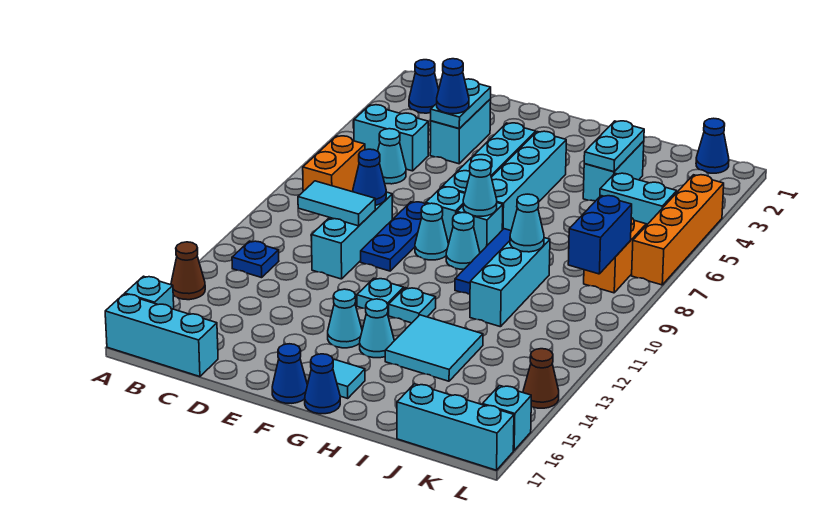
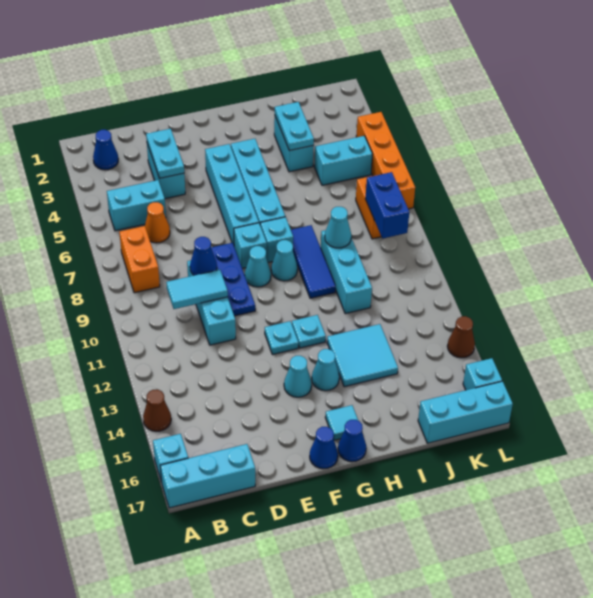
blue 1x1 plate [232,241,279,278] -> none
cyan 1x1 cone [378,129,406,184] -> orange 1x1 cone [145,202,170,243]
blue 1x1 cone [437,59,469,114] -> none
cyan 1x1 cone [463,160,497,216] -> none
blue 1x1 cone [696,118,729,173] -> none

